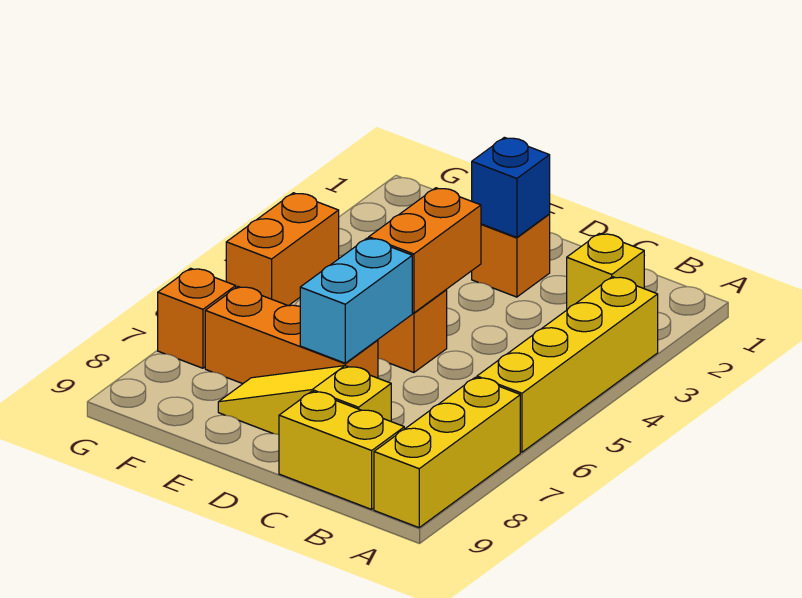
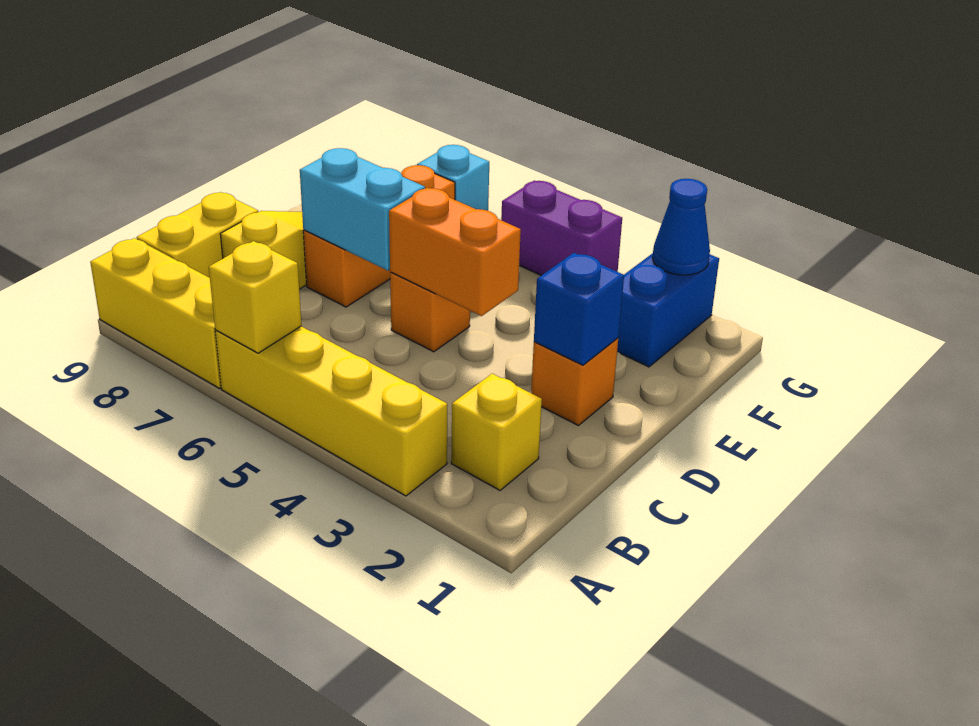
none -> yellow 1x1 brick [209,241,302,353]
none -> blue 1x2 brick [617,253,719,367]
none -> blue 1x1 cone [652,179,710,275]
orange 1x2 brick [226,193,339,306] -> purple 1x2 brick [501,181,622,275]
orange 1x1 brick [158,268,236,368] -> cyan 1x1 brick [417,145,489,211]

